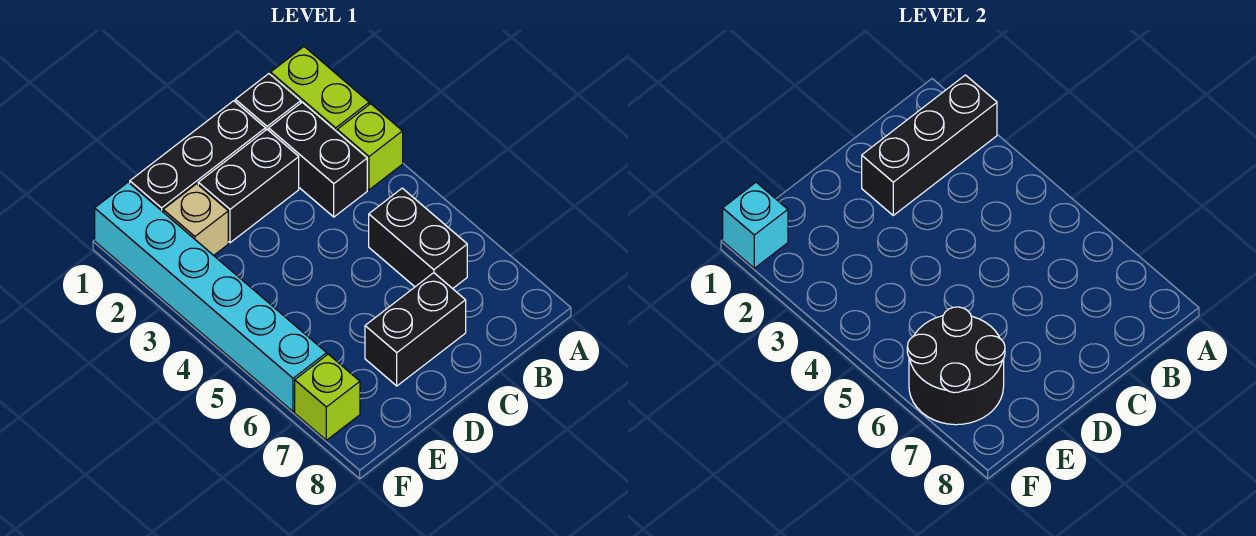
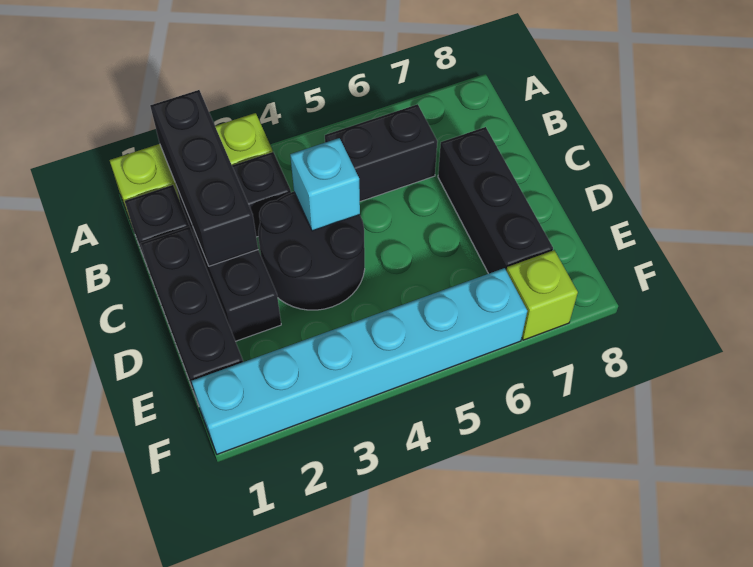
black 1x2 brick [365,273,466,386] -> black 1x3 brick [438,127,553,274]
tan 1x1 brick [163,184,228,255] -> none
black 2x2 round brick [907,307,1005,425] -> black 2x2 round brick moved to [258,192,365,310]
cyan 1x1 brick [723,182,788,268] -> cyan 1x1 brick moved to [290,138,360,231]

